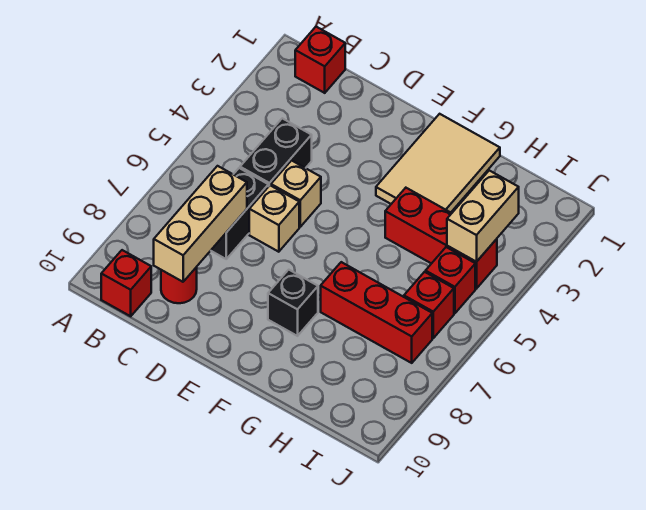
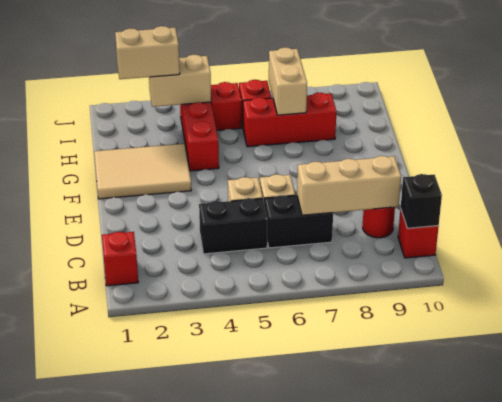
black 1x1 brick [268,270,318,336] -> black 1x1 brick moved to [401,174,442,228]
red 1x3 brick [321,262,432,363] -> red 1x3 brick turned to [243,92,336,147]
none -> tan 1x2 brick [269,48,307,115]
none -> tan 1x2 brick [115,26,180,79]

